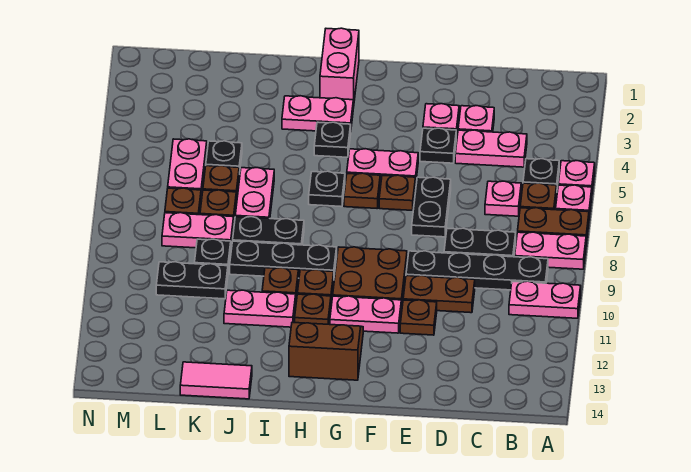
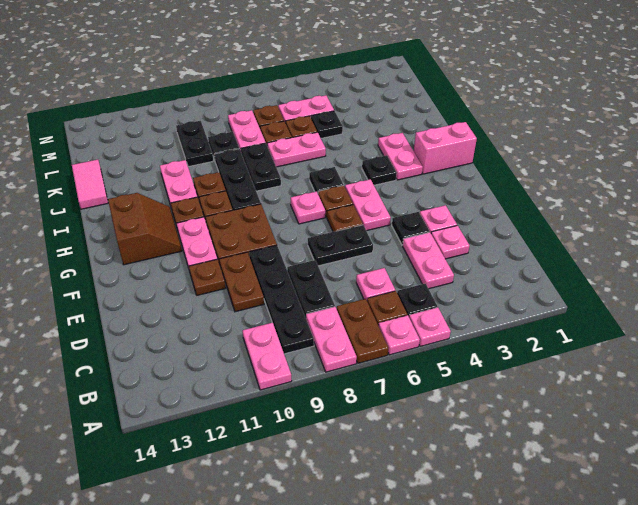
none -> pink 1x1 plate [291,192,325,224]

